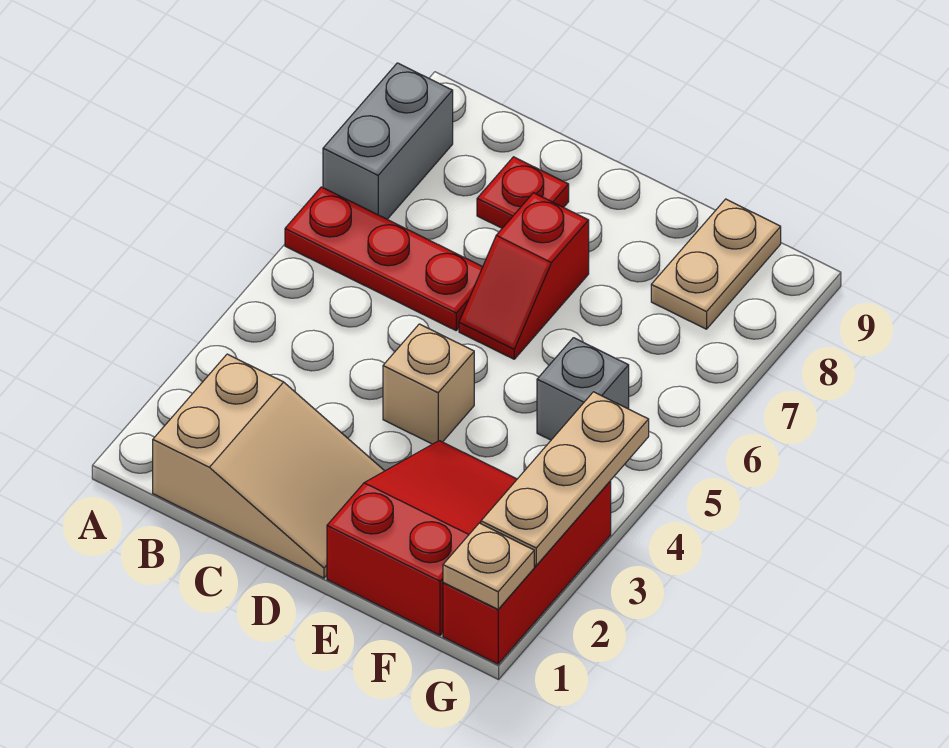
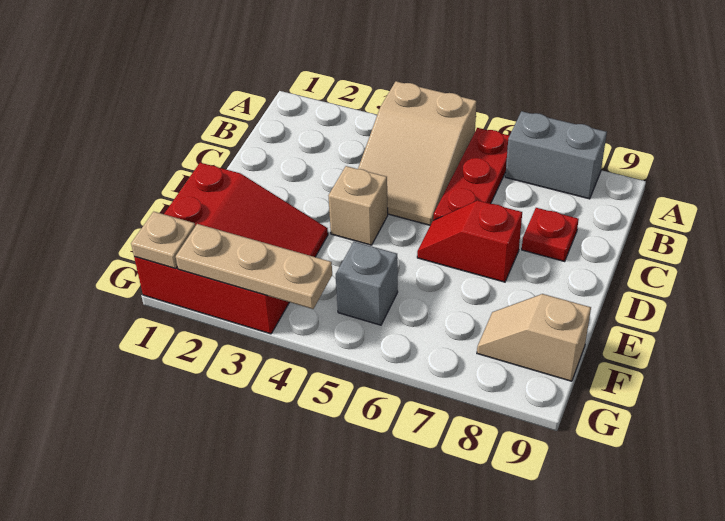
tan 2x3 slope [153,354,384,578] -> tan 2x3 slope moved to [358,81,477,225]
tan 1x2 plate [651,199,781,329] -> tan 1x2 slope [477,294,591,381]

